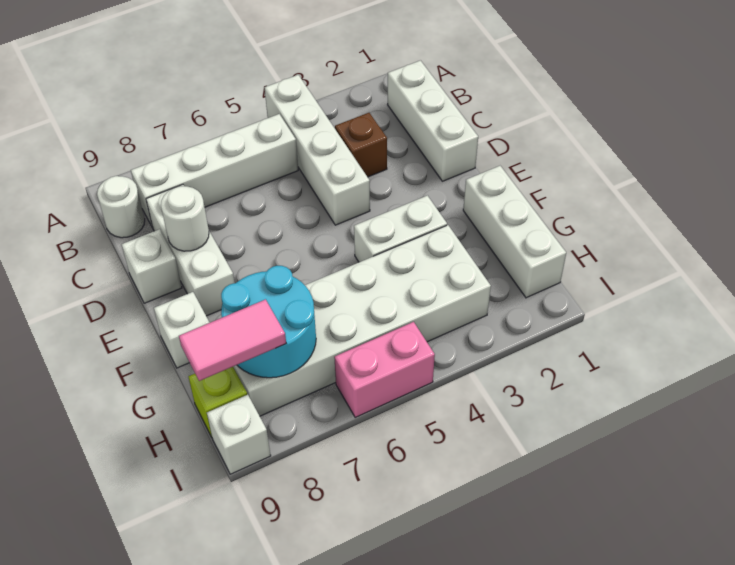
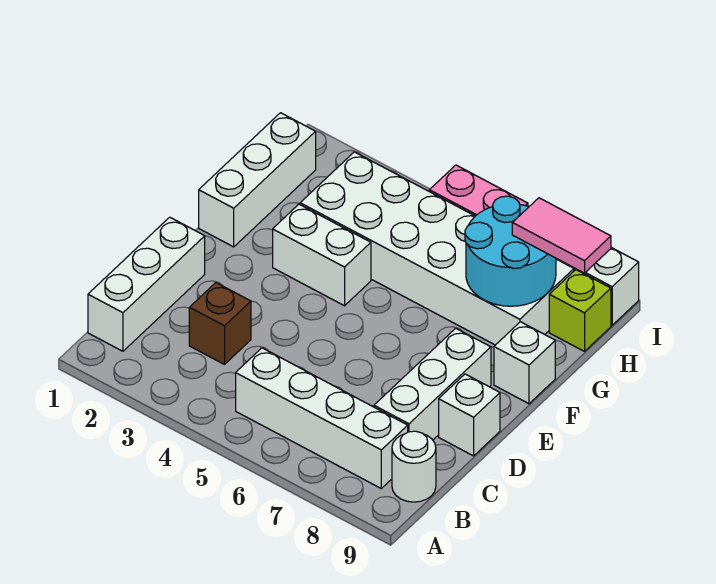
white 1x4 brick [265,75,370,225] -> none
white 1x1 round brick [161,186,209,251] -> none

